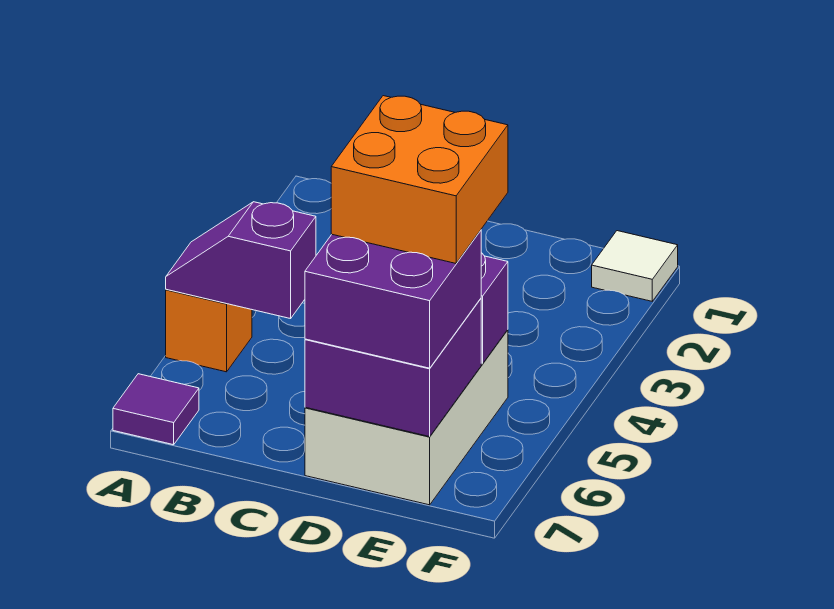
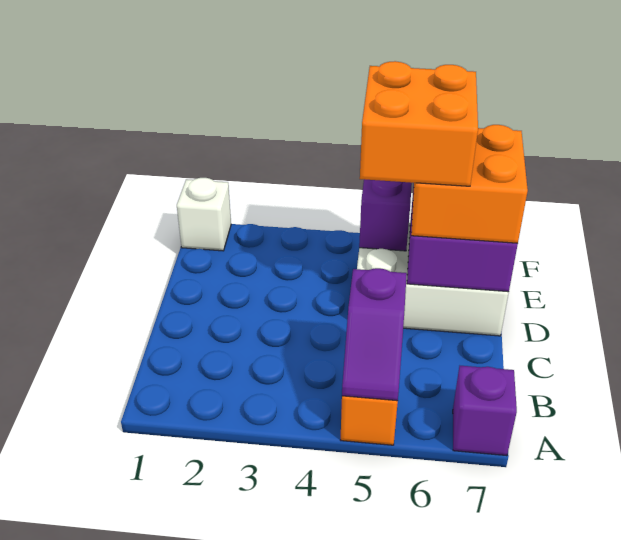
purple 1x1 tile [113,374,199,445] -> purple 1x1 brick [453,366,517,456]
purple 2x2 brick [305,230,481,368] -> orange 2x2 brick [411,125,528,244]
white 1x1 tile [592,231,678,301] -> white 1x1 brick [177,178,231,251]

